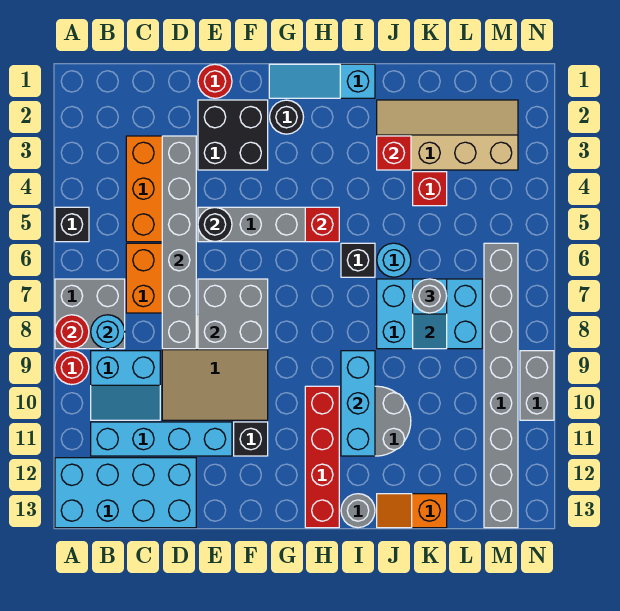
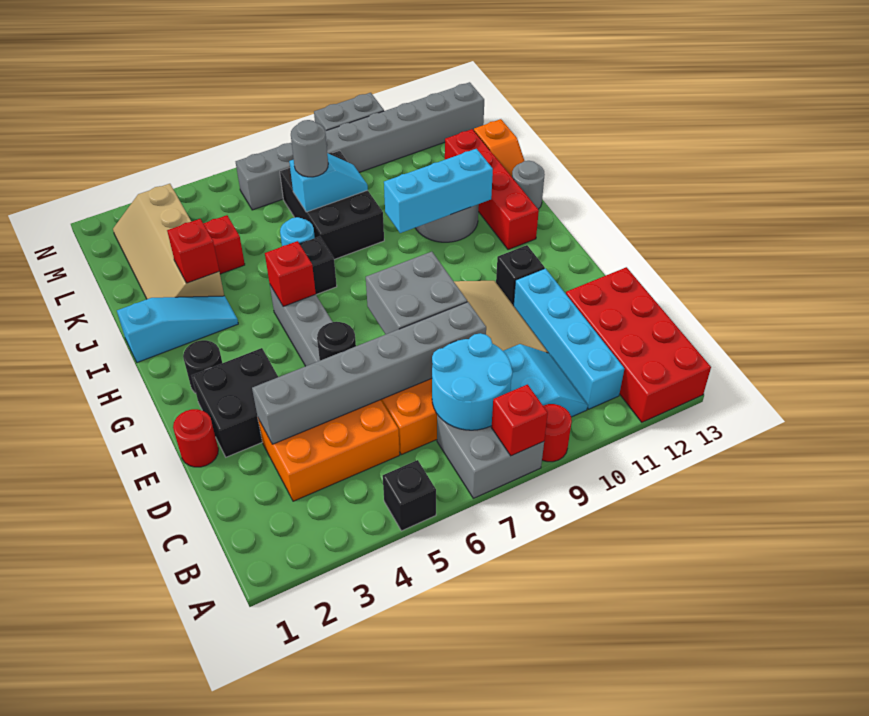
red 1x1 round brick [55,315,89,349] -> red 1x1 brick [491,385,548,456]
cyan 2x4 brick [55,458,196,528] -> red 2x4 brick [566,267,711,422]
cyan 1x1 round brick [91,315,125,349] -> cyan 2x2 round brick [432,333,513,430]
cyan 1x3 slope [269,64,375,98] -> cyan 1x3 slope turned to [117,296,238,363]
red 1x4 brick [305,386,339,528] -> red 1x4 brick turned to [445,129,539,250]
cyan 2x3 brick [377,279,482,349] -> black 2x3 brick [280,151,384,260]

